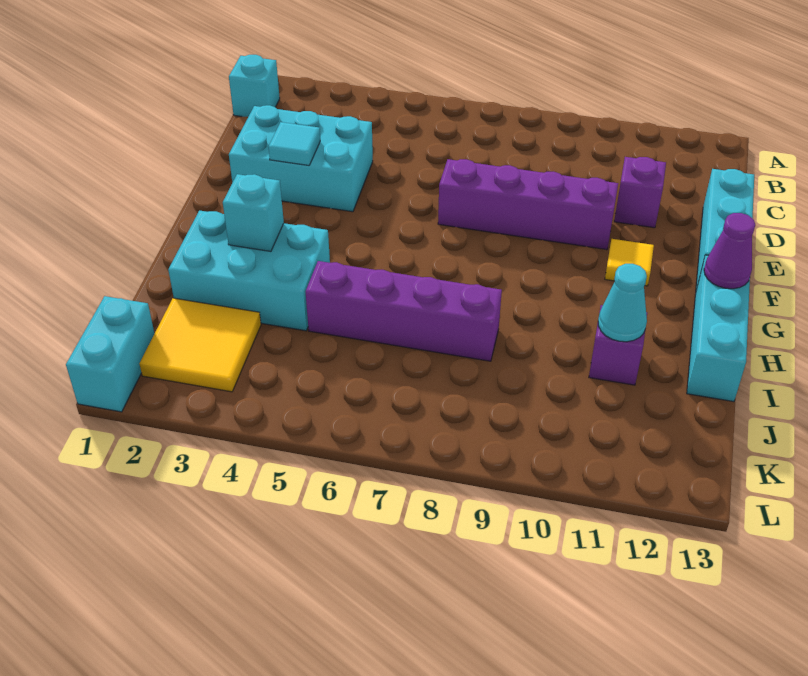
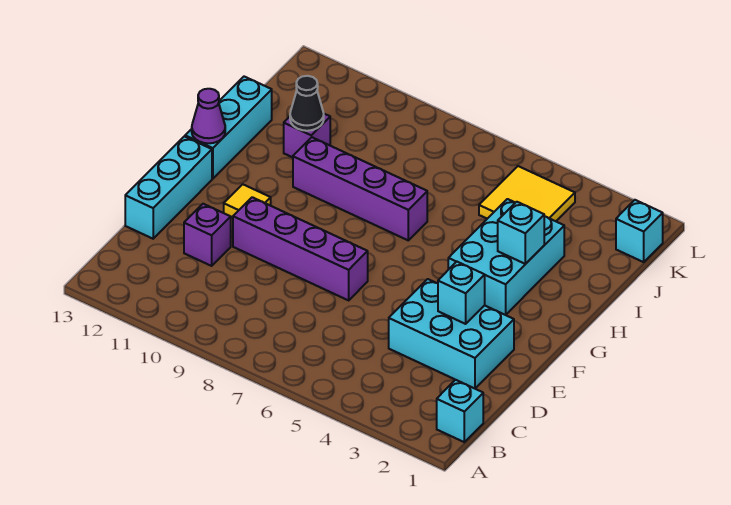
cyan 1x1 tile [269,122,320,165] -> cyan 1x1 brick [438,262,485,324]
cyan 2x3 brick [168,211,330,331] -> cyan 2x3 brick turned to [448,199,564,315]
purple 1x4 brick [305,261,502,361] -> purple 1x4 brick moved to [293,137,427,240]
cyan 1x1 cone [598,264,647,342] -> black 1x1 cone [290,76,324,131]
yellow 2x2 tile [139,298,261,392] -> yellow 2x2 tile moved to [479,166,575,221]
cyan 1x2 brick [66,296,155,412] -> cyan 1x1 brick [616,200,663,262]

